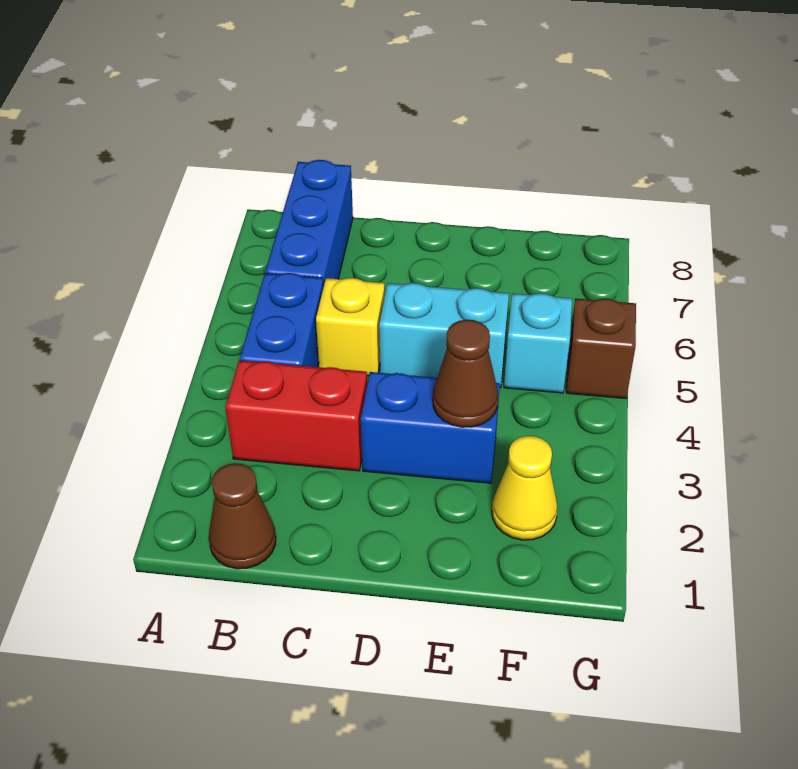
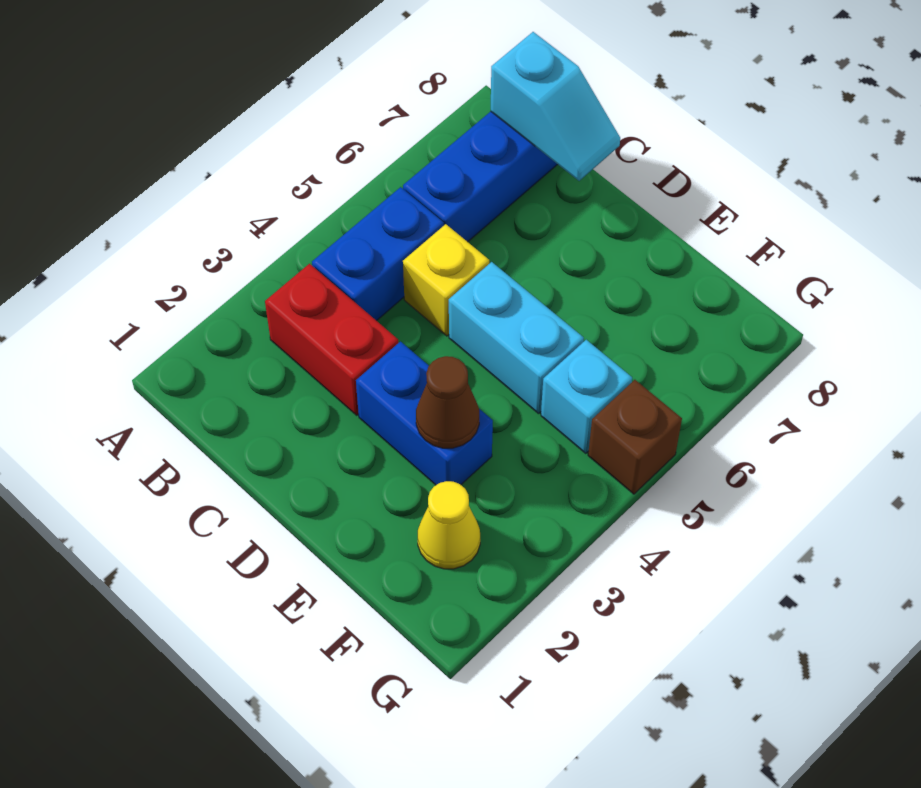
brown 1x1 cone [209,463,276,569] -> none
none -> cyan 1x2 slope [491,32,620,181]

